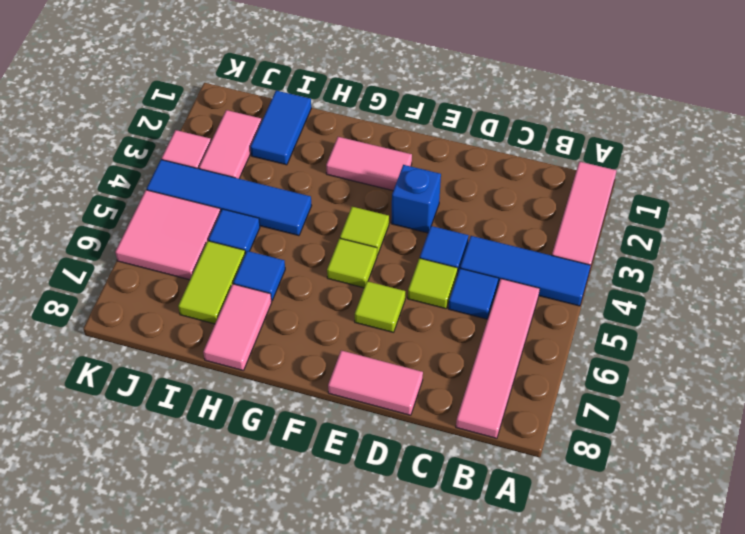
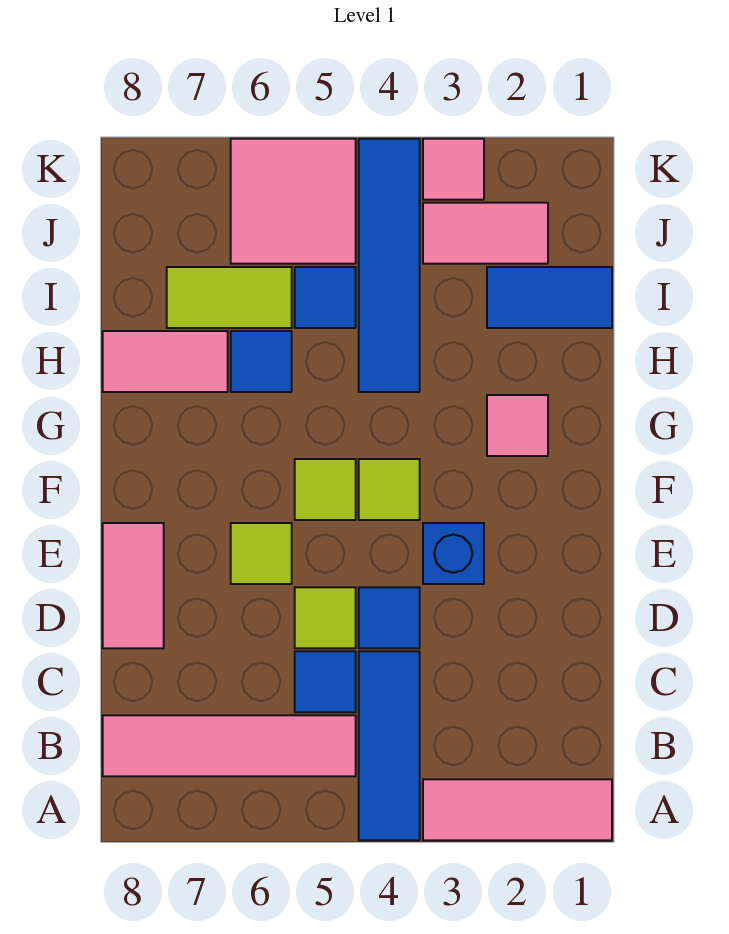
pink 1x2 tile [326,137,412,191] -> pink 1x1 tile [487,395,548,456]

